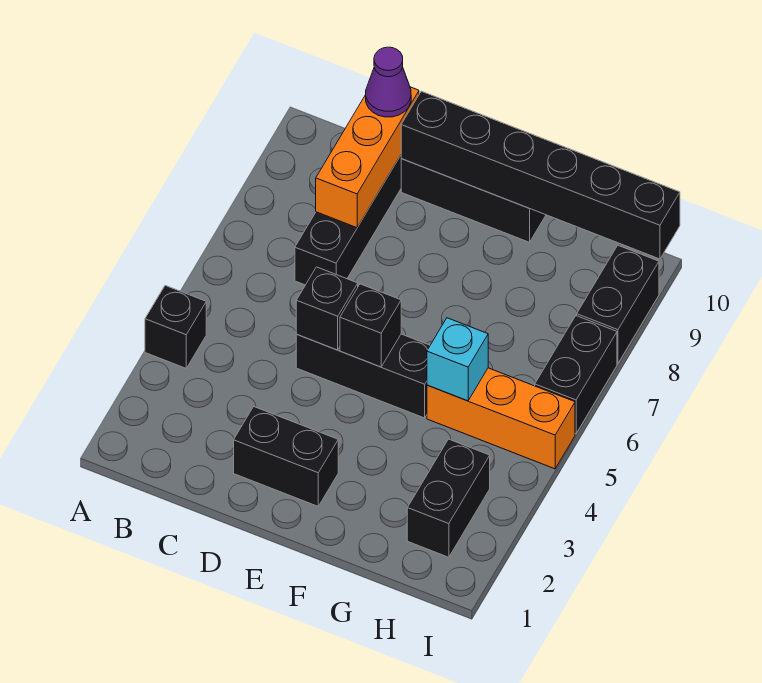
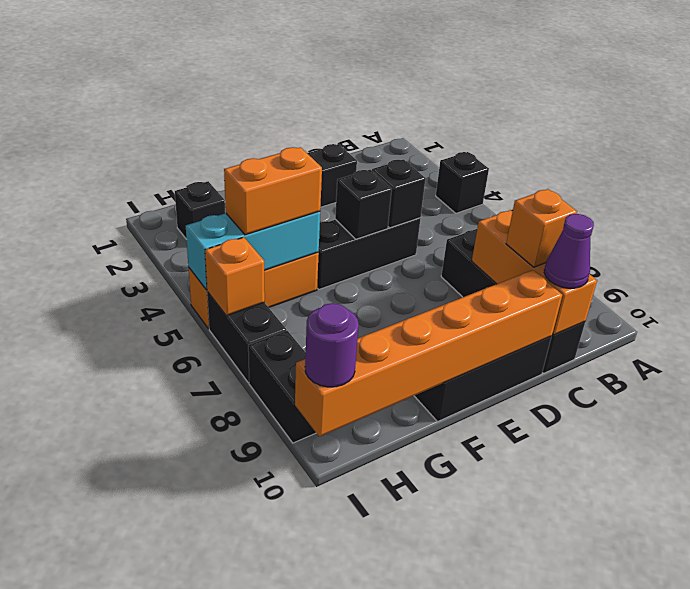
none -> orange 1x1 brick [506,189,577,267]
black 1x6 brick [401,91,680,259] -> orange 1x6 brick [295,270,562,437]
cyan 1x1 brick [427,318,488,401] -> cyan 1x3 brick [186,211,320,290]
none -> orange 1x2 brick [224,147,322,235]
black 1x2 brick [407,439,490,557] -> black 1x1 brick [175,181,225,238]
none -> orange 1x1 brick [205,237,265,316]
none -> purple 1x1 round brick [305,303,359,387]

